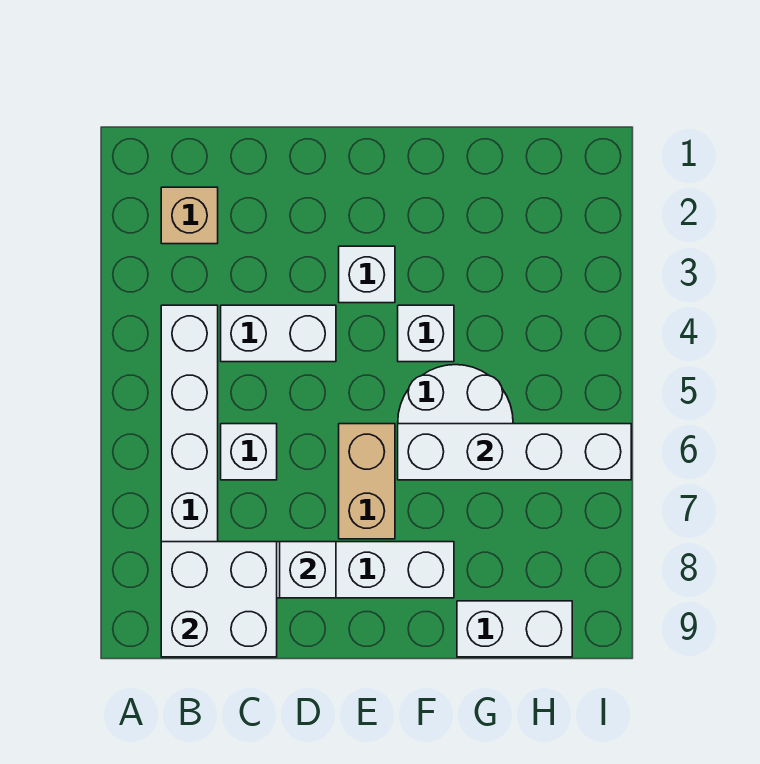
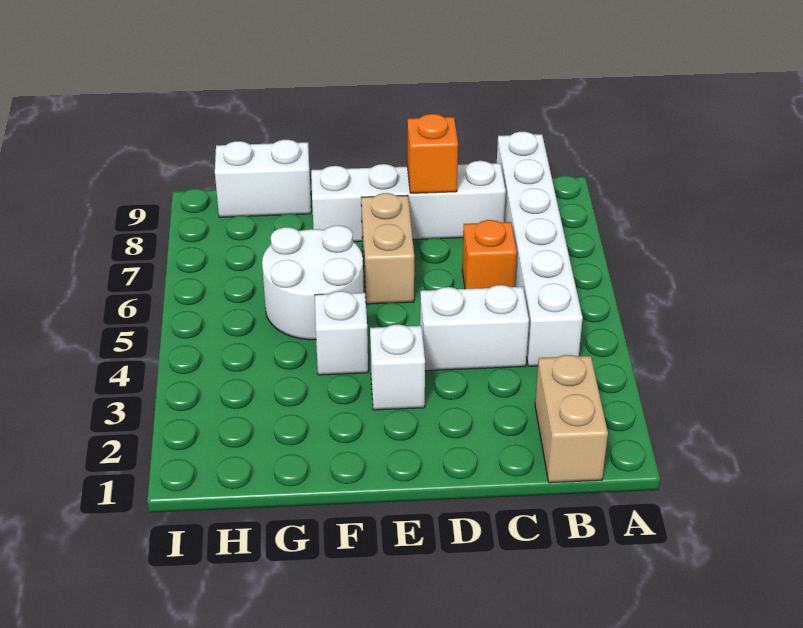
tan 1x1 brick [161,187,218,244] -> tan 1x2 brick [535,355,608,483]
white 2x2 brick [161,542,277,657] -> none
white 1x1 brick [221,424,277,480] -> orange 1x1 brick [462,220,517,289]
white 1x1 brick [280,542,336,598] -> orange 1x1 brick [407,114,458,193]
white 1x4 brick [398,424,631,480] -> none

